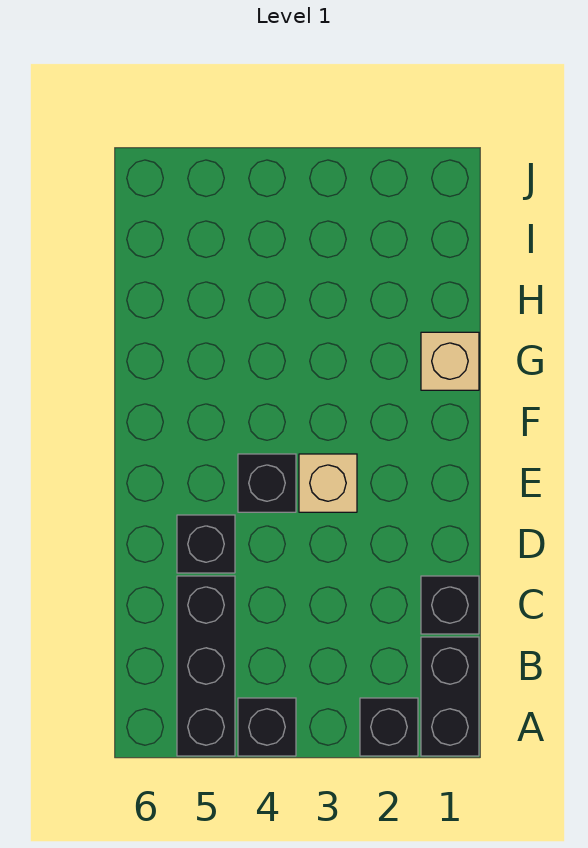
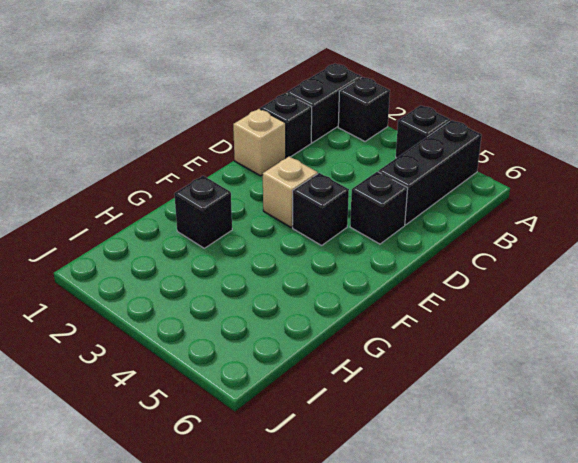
tan 1x1 brick [421,332,479,390] -> tan 1x1 brick moved to [233,109,286,176]
none -> black 1x1 brick [174,176,232,248]

